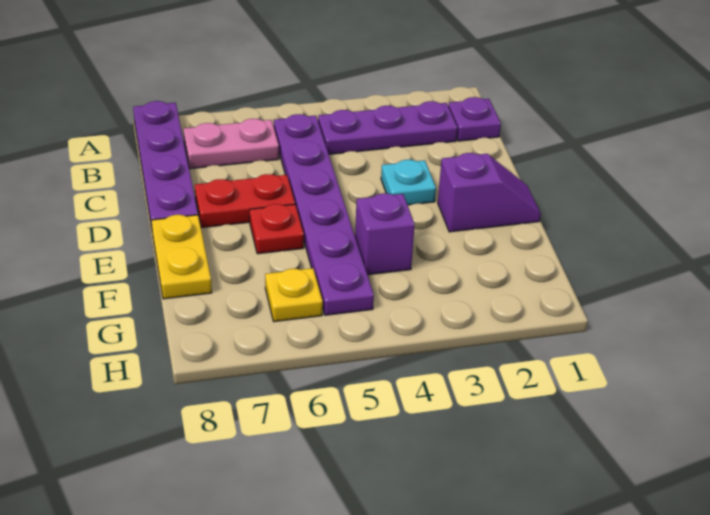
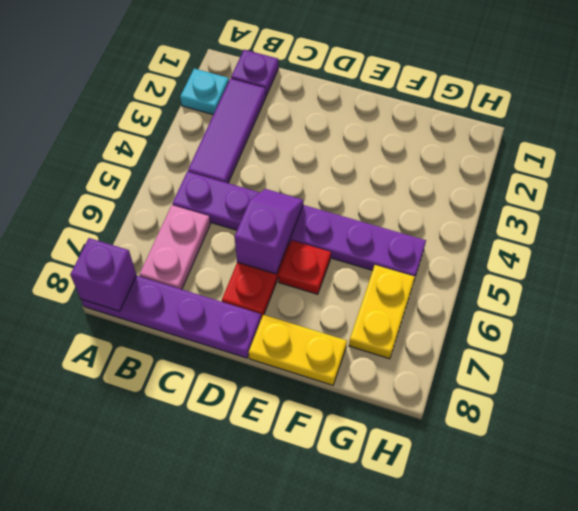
purple 1x3 plate [318,101,457,154] -> purple 1x3 tile [188,78,266,183]
cyan 1x1 plate [381,160,436,205] -> cyan 1x1 plate moved to [180,69,229,115]
purple 1x2 slope [438,153,541,232] -> purple 1x2 slope moved to [235,189,303,274]
purple 1x1 brick [355,193,415,275] -> purple 1x1 brick moved to [70,238,136,311]
yellow 1x1 plate [265,268,323,322] -> yellow 1x2 plate [349,265,415,359]

